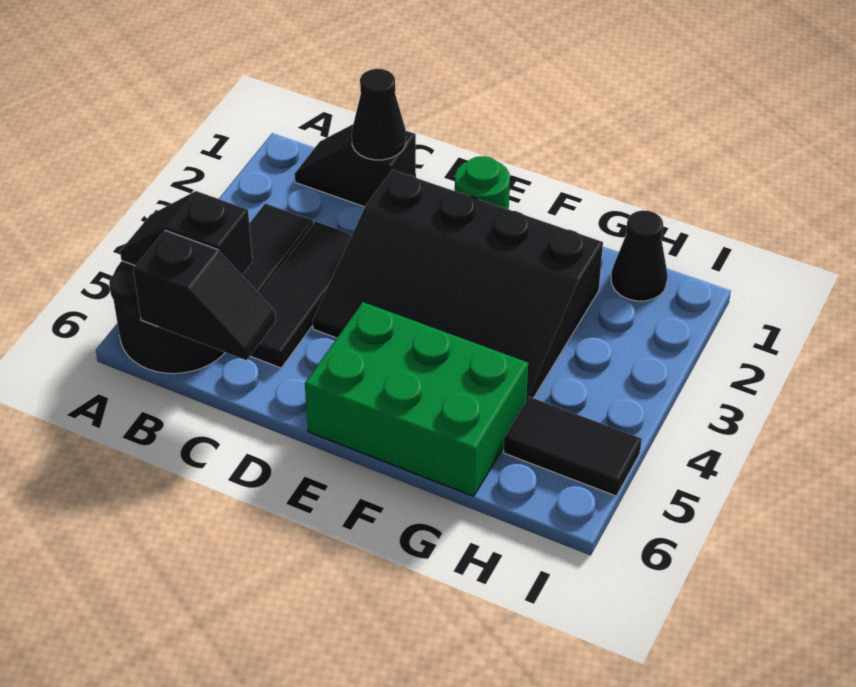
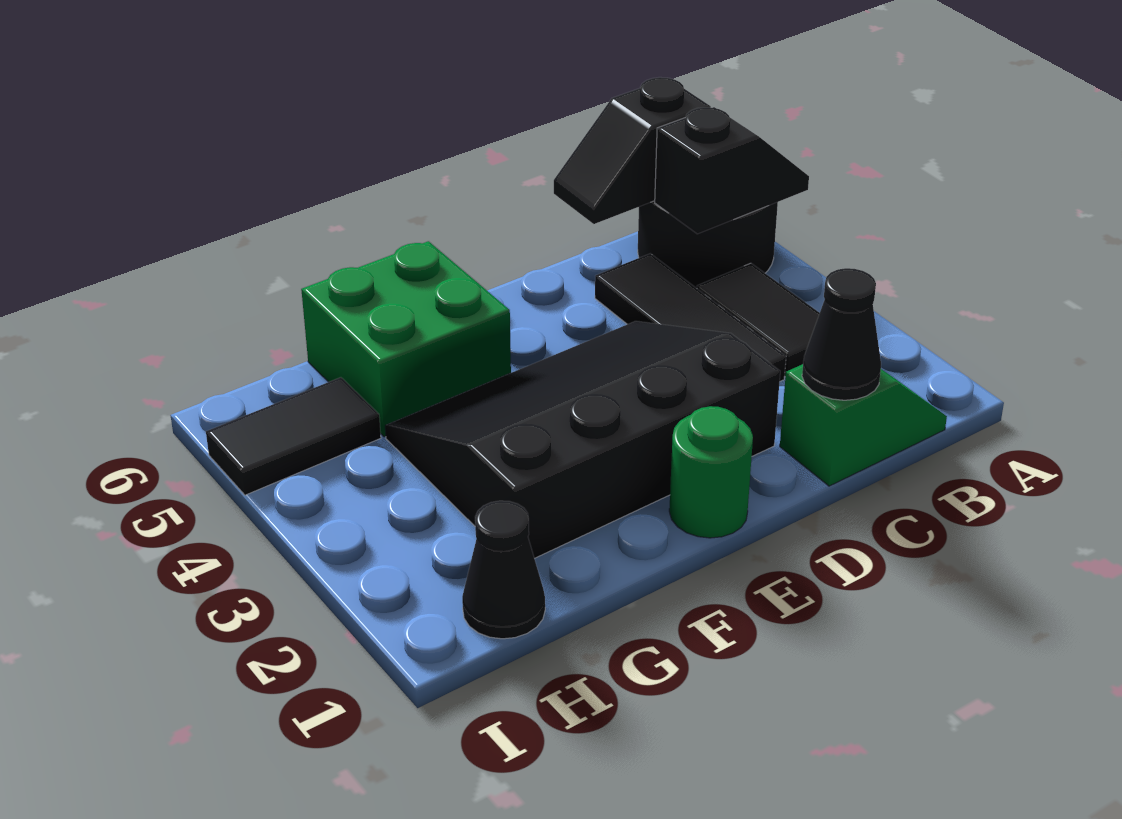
black 1x2 slope [295,124,416,207] -> green 1x2 slope [780,364,947,486]
green 2x3 brick [305,302,528,496] -> green 2x2 brick [301,241,511,437]

